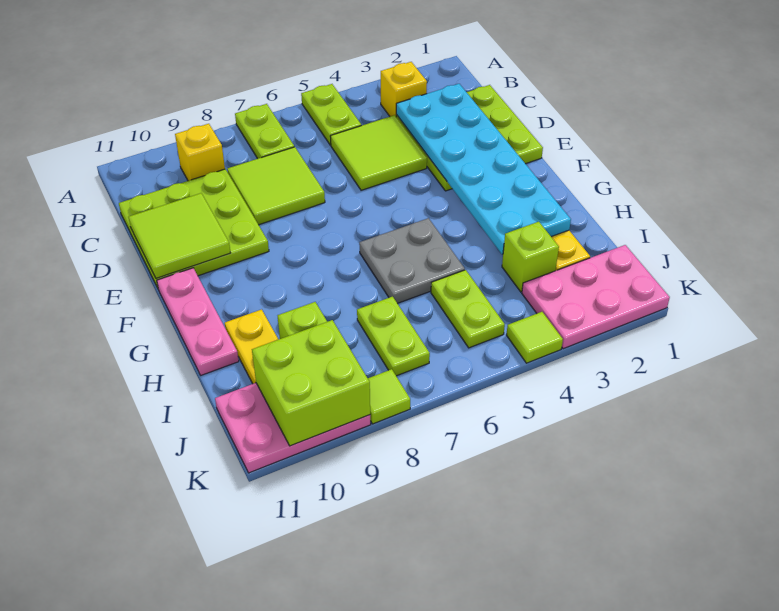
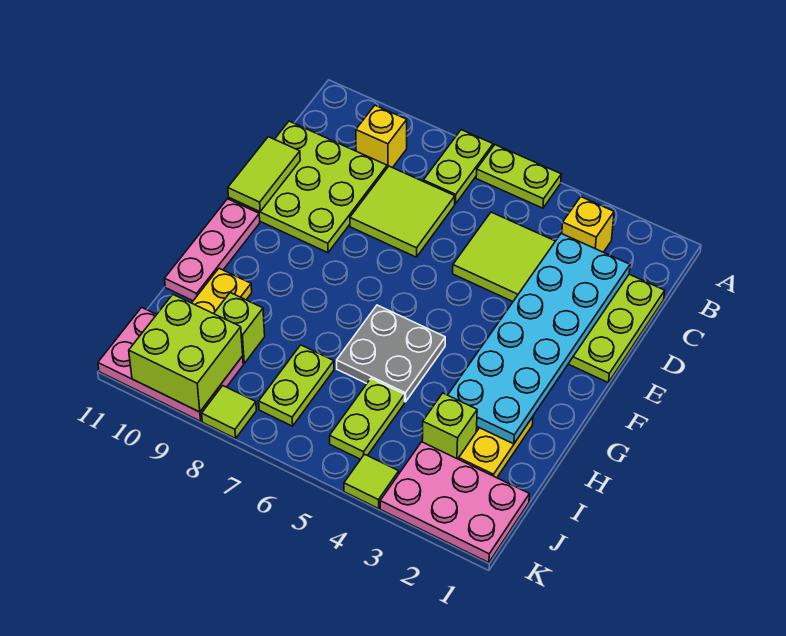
lime 1x2 plate [301,84,361,145] -> lime 1x2 plate turned to [476,145,561,208]
lime 2x2 tile [129,193,231,278] -> lime 1x2 tile [228,137,300,212]

